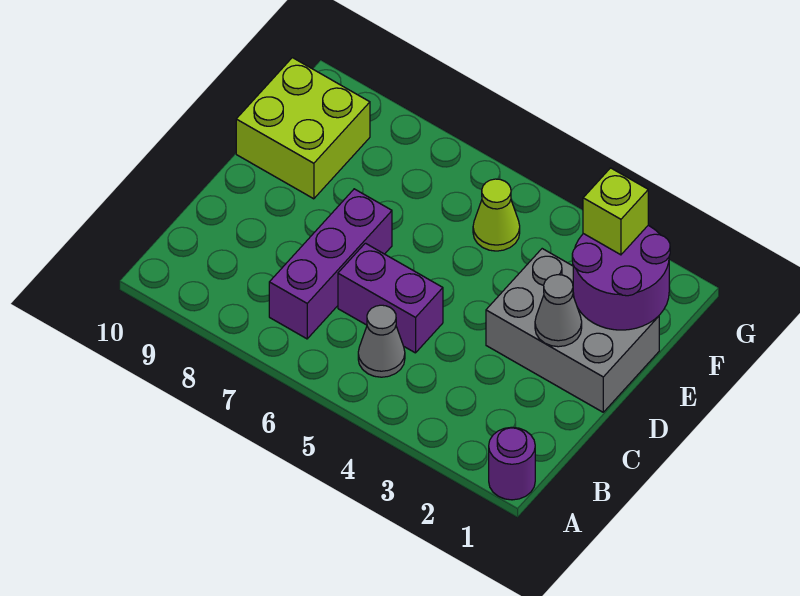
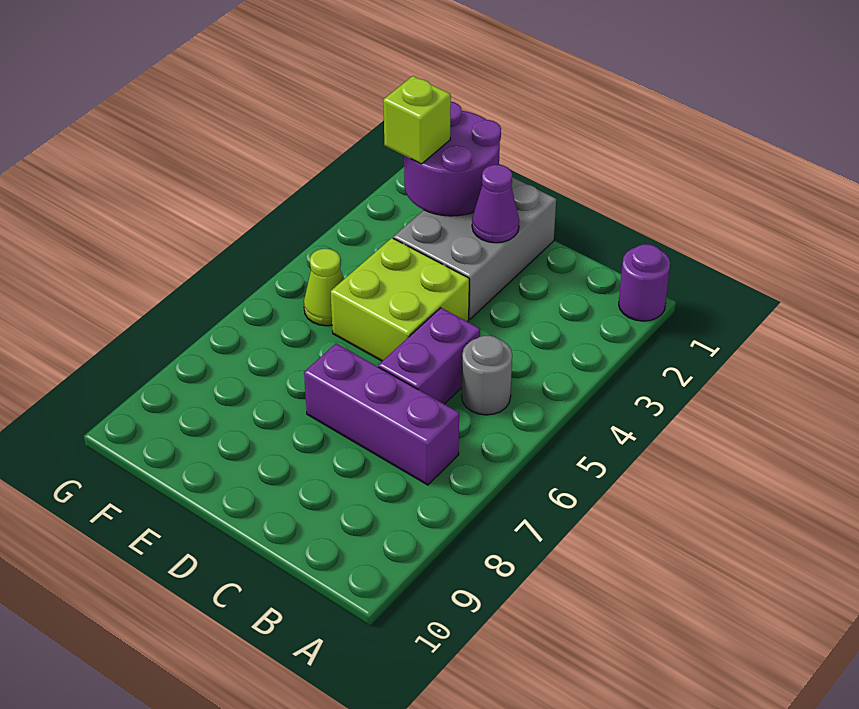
grey 1x1 cone [358,305,405,377] -> grey 1x1 round brick [462,336,512,415]
grey 1x1 cone [535,275,582,347] -> purple 1x1 cone [472,165,519,243]
lime 2x2 brick [236,58,370,199] -> lime 2x2 brick moved to [331,238,469,361]

